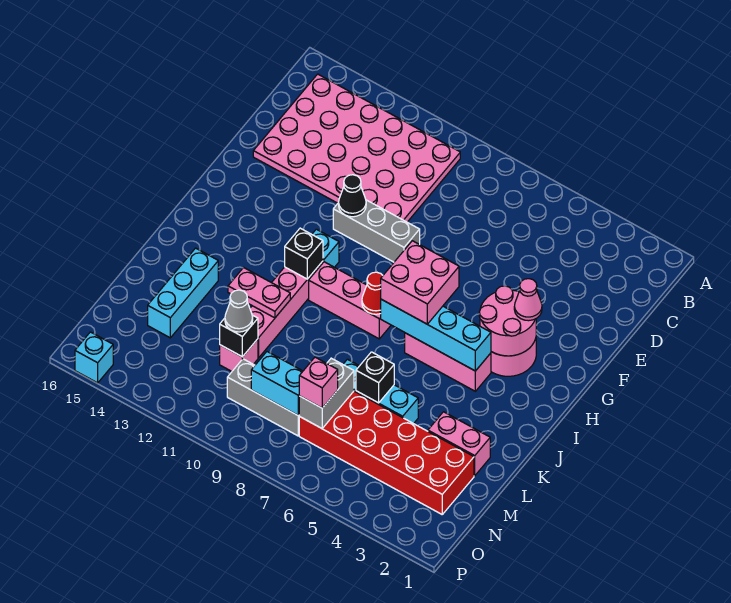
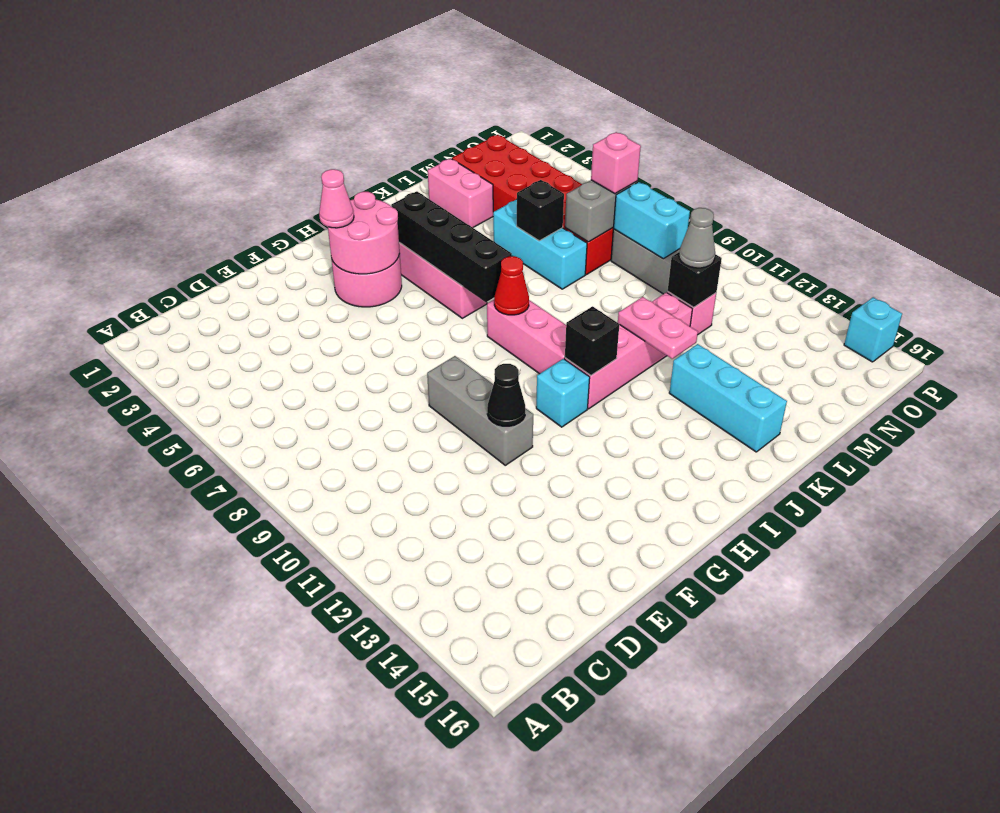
pink 4x6 plate [253,74,460,222] -> none
pink 2x2 brick [381,241,459,324] -> none
cyan 1x4 brick [381,299,491,371] -> black 1x4 brick [391,191,512,302]
cyan 1x3 brick [148,248,218,338] -> cyan 1x3 brick turned to [669,344,787,452]

